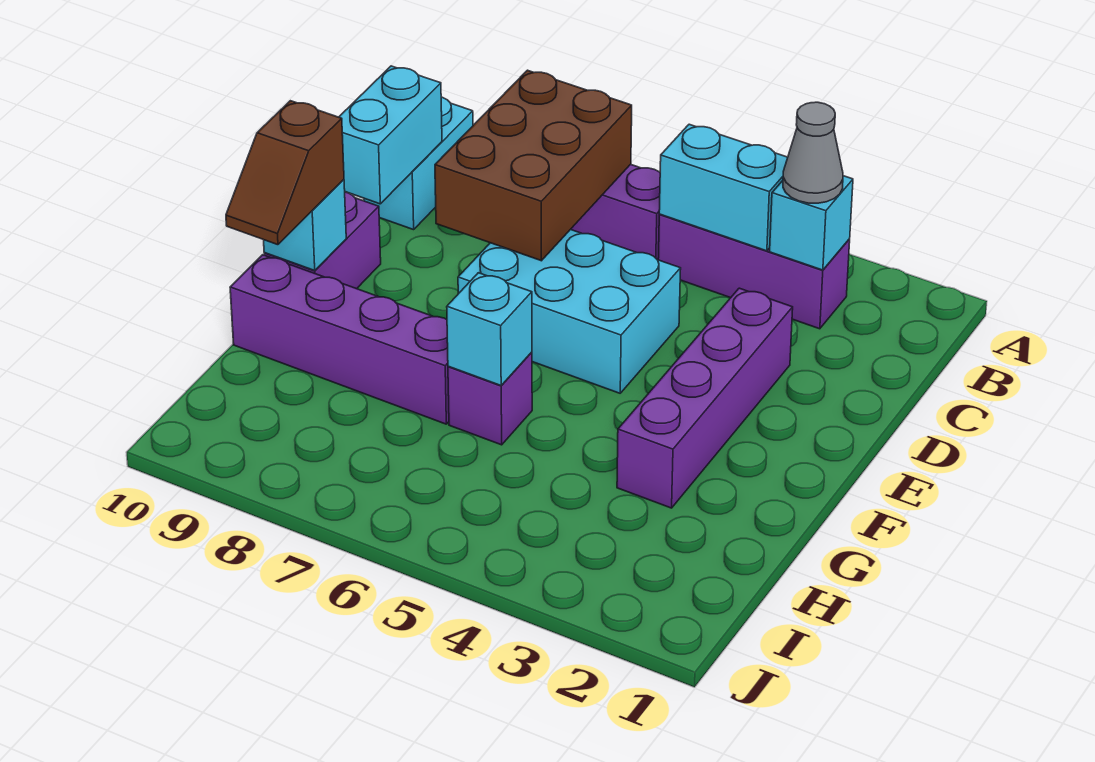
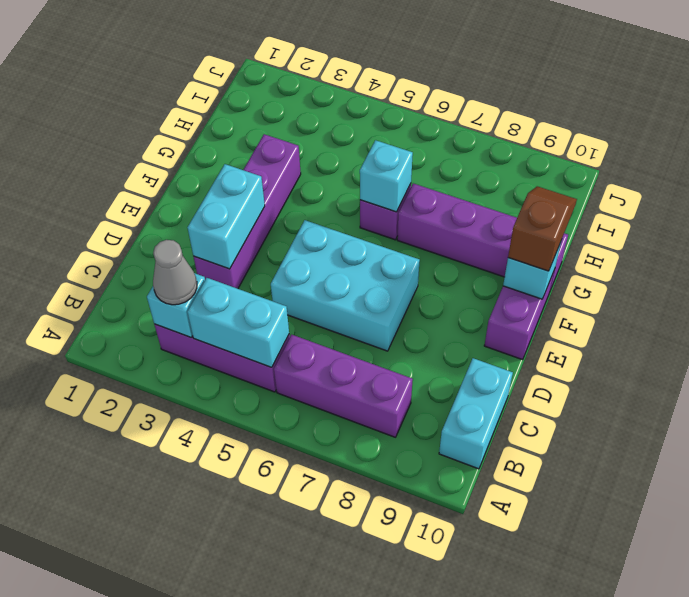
brown 2x3 brick [435,70,632,261] -> none
cyan 1x2 brick [339,66,442,204] -> cyan 1x2 brick moved to [187,164,265,269]

